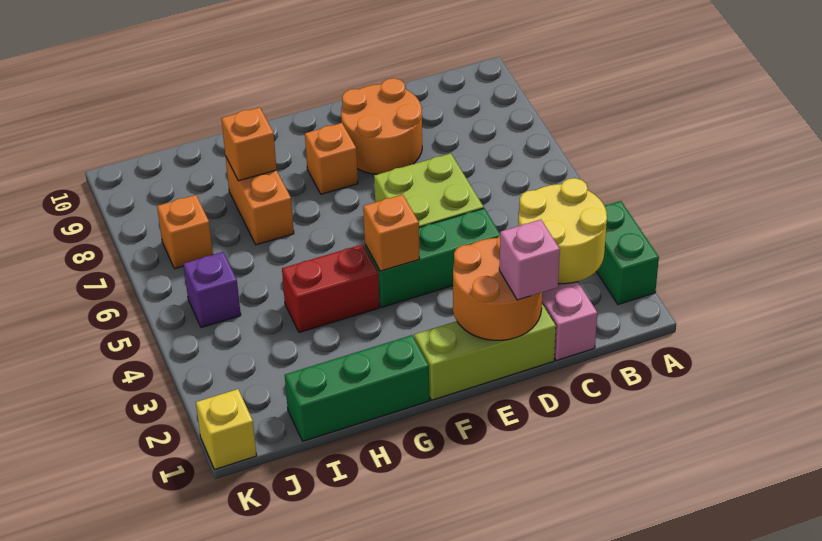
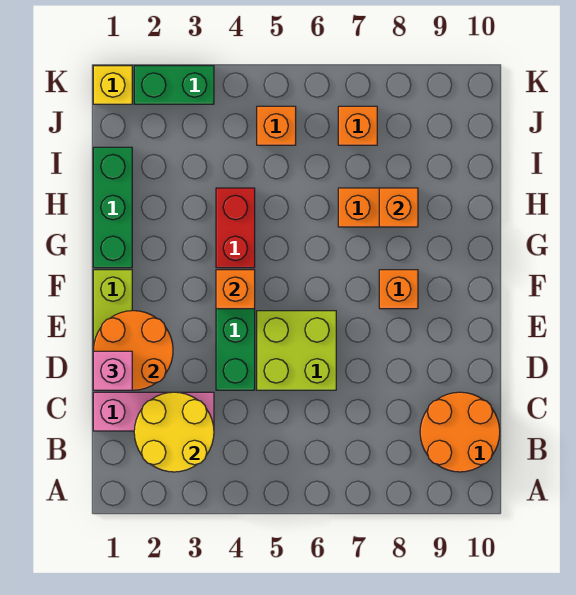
green 1x2 brick [596,201,659,305] -> green 1x2 brick moved to [134,66,214,104]
orange 2x2 round brick [341,78,422,174] -> orange 2x2 round brick moved to [420,392,500,472]
purple 1x1 brick [184,252,241,328] -> orange 1x1 brick [257,106,296,145]

